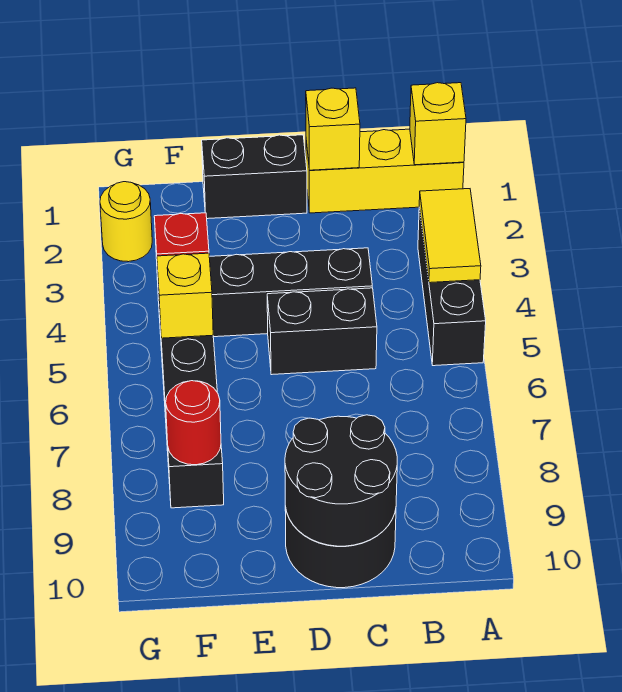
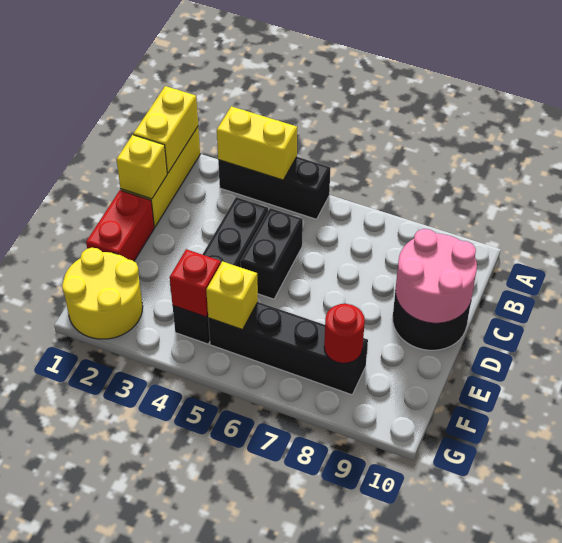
yellow 1x1 brick [410,83,466,165] -> yellow 1x2 brick [133,86,198,173]
yellow 1x2 tile [419,189,481,283] -> yellow 1x2 brick [217,106,297,180]
black 2x2 round brick [285,415,397,546] -> pink 2x2 round brick [395,229,477,323]
black 1x2 brick [202,135,307,219] -> red 1x2 brick [86,190,154,261]
yellow 1x1 round brick [100,182,152,262] -> yellow 2x2 round brick [62,248,143,339]

